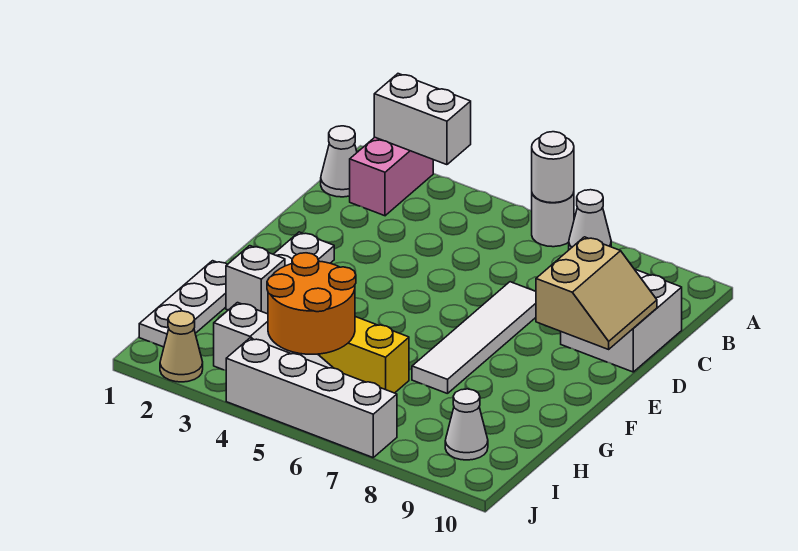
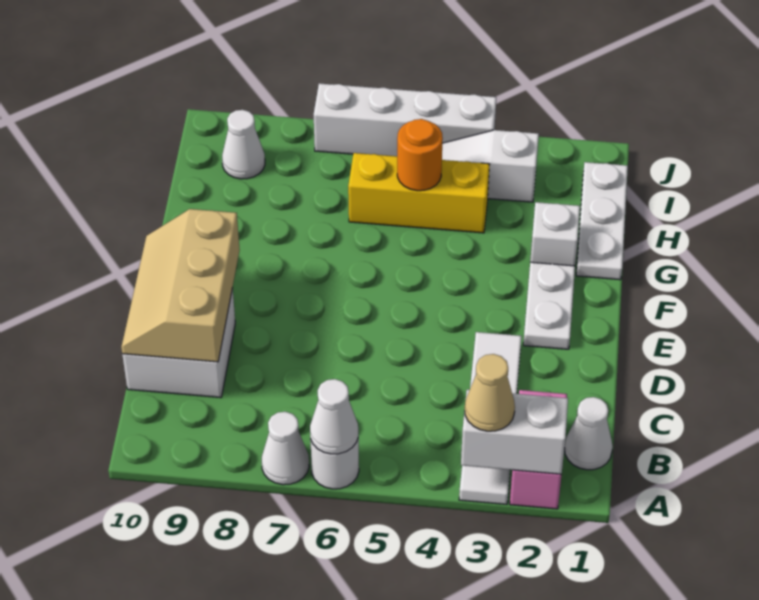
white 1x1 round brick [532,132,574,203] -> white 1x1 cone [310,379,358,454]
white 1x4 tile [412,282,536,394] -> white 1x4 tile moved to [459,332,522,504]
tan 2x2 slope [536,237,657,349] -> tan 2x3 slope [121,209,240,362]
orange 2x2 round brick [267,253,356,354] -> orange 1x1 round brick [397,119,443,191]
tan 1x1 cone [160,311,203,382] -> tan 1x1 cone moved to [465,354,515,431]

